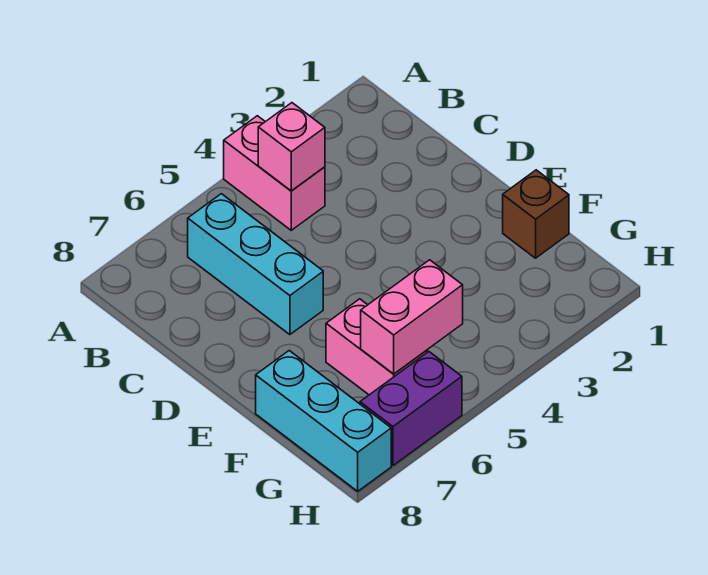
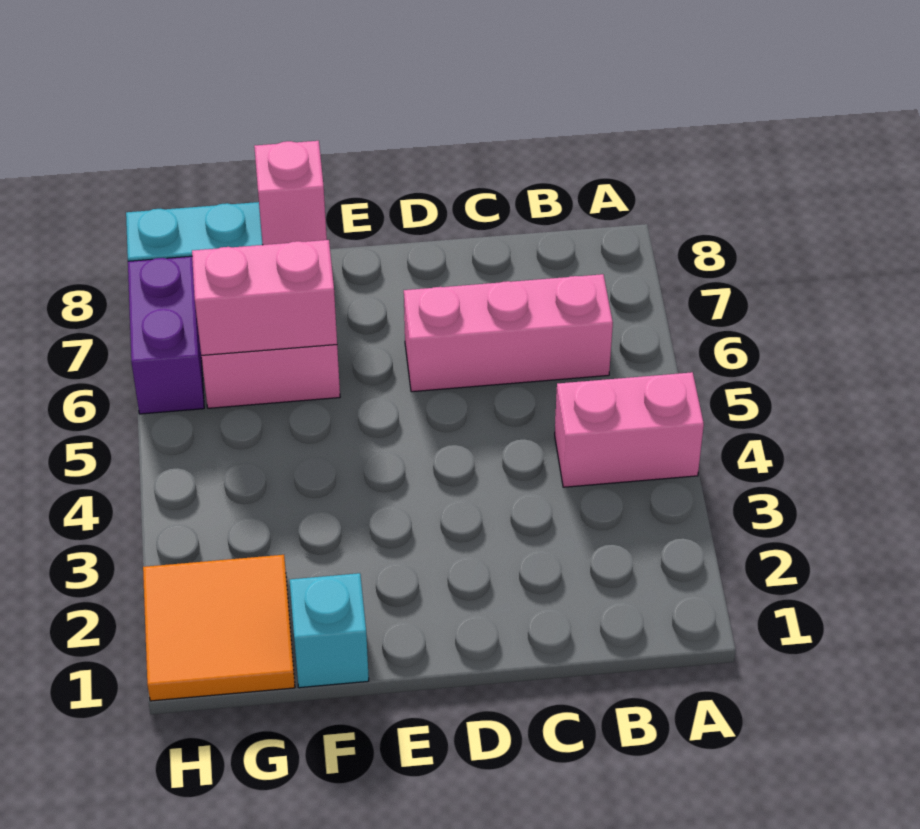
pink 1x1 brick [258,103,325,191] -> pink 1x1 brick moved to [254,141,327,245]
cyan 1x3 brick [188,194,323,335] -> pink 1x3 brick [404,274,613,392]
brown 1x1 brick [503,170,569,258] -> cyan 1x1 brick [290,573,369,688]
none -> orange 2x2 tile [143,555,295,701]
pink 1x2 brick [361,260,463,374] -> pink 1x2 brick turned to [192,240,337,355]

